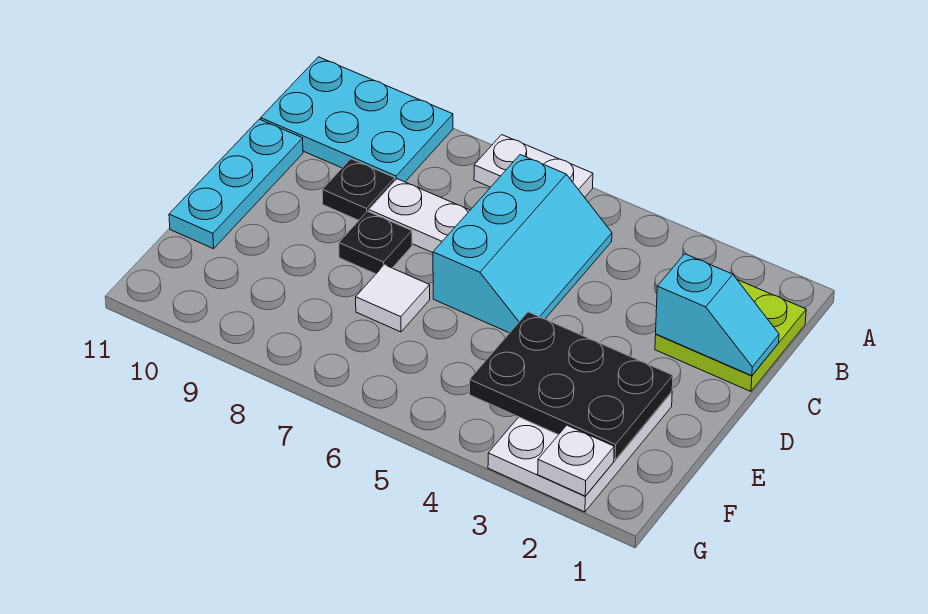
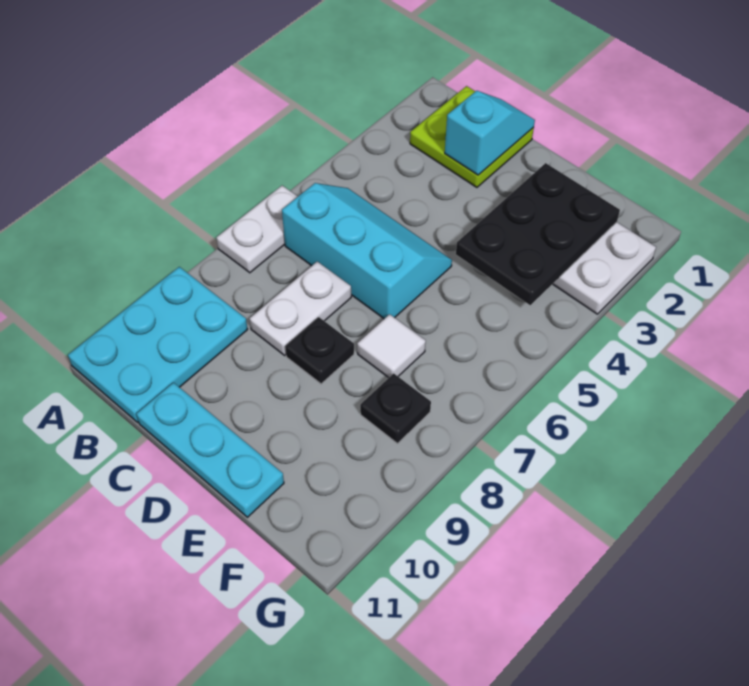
black 1x1 plate [322,159,395,220] -> black 1x1 plate moved to [360,373,431,444]
white 1x1 plate [538,425,614,496] -> none

